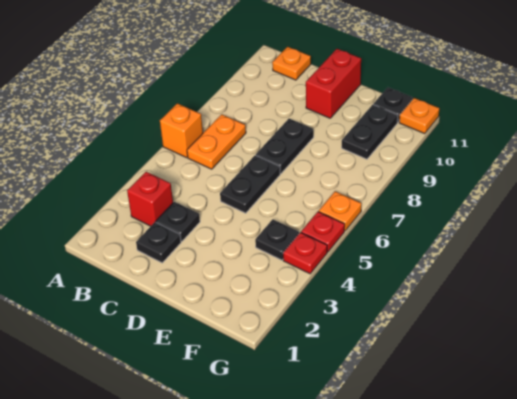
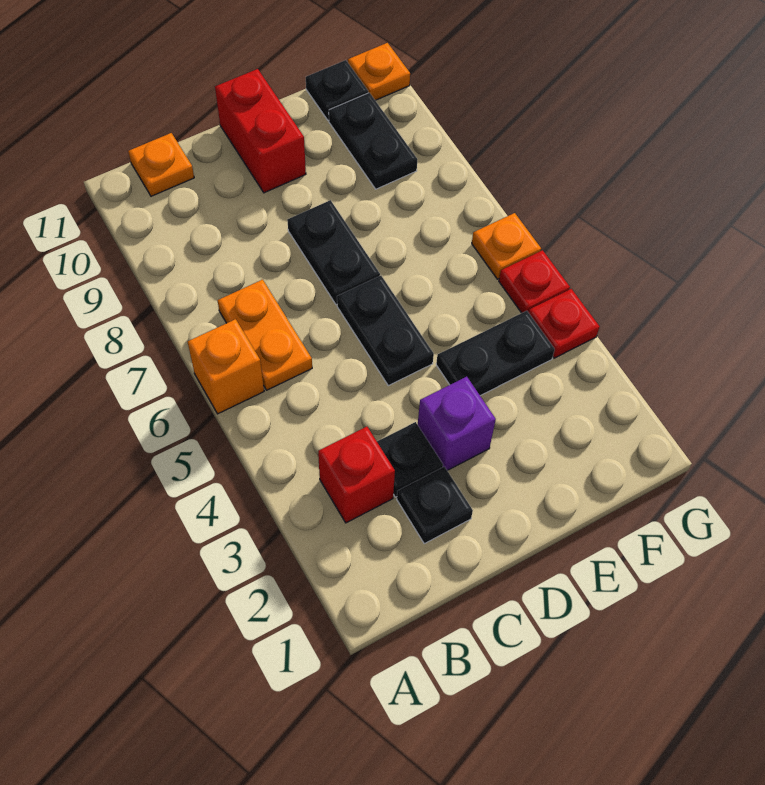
none -> purple 1x1 brick [418,377,496,470]
black 1x1 plate [255,219,299,260] -> black 1x2 plate [436,311,555,396]

